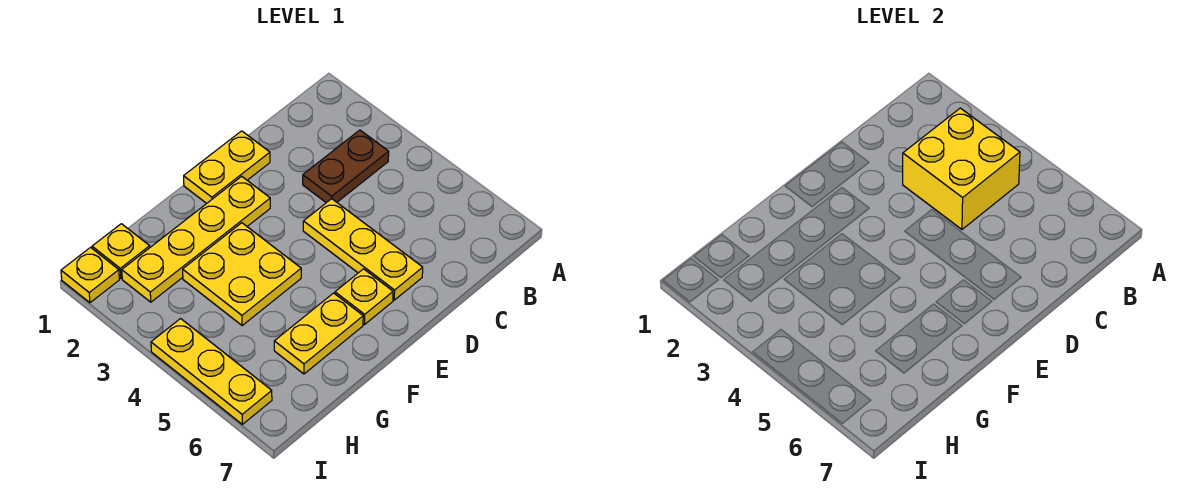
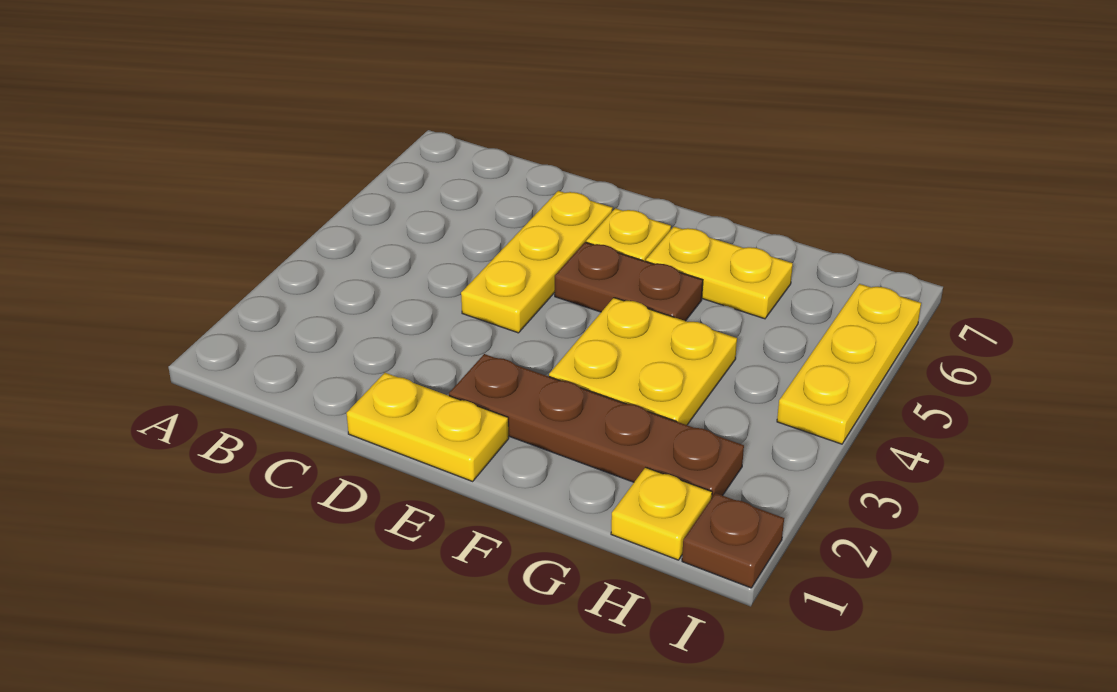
brown 1x2 plate [303,130,389,203] -> brown 1x2 plate moved to [555,242,703,321]
yellow 2x2 brick [903,108,1020,229] -> none
yellow 1x4 plate [122,176,270,302] -> brown 1x4 plate [449,354,744,497]
yellow 1x1 plate [61,248,119,303] -> brown 1x1 plate [682,493,784,588]

